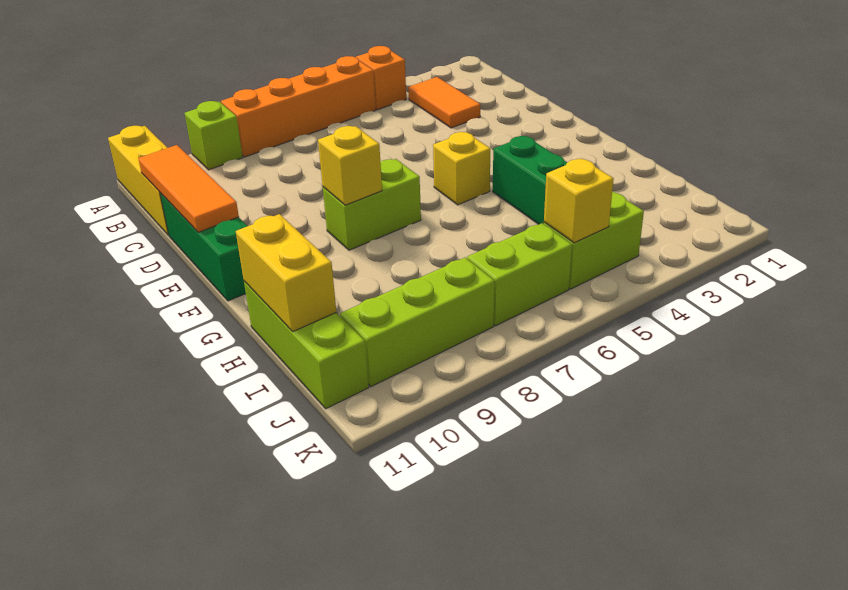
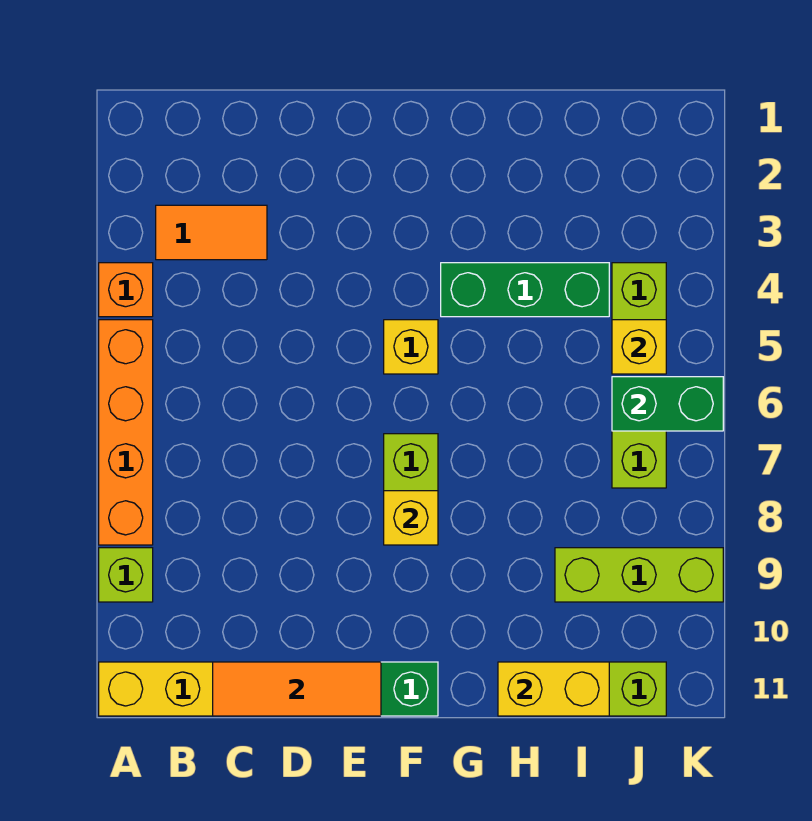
none -> green 1x2 brick [612,377,723,431]
lime 1x3 brick [340,257,494,387] -> lime 1x3 brick turned to [555,548,723,602]

